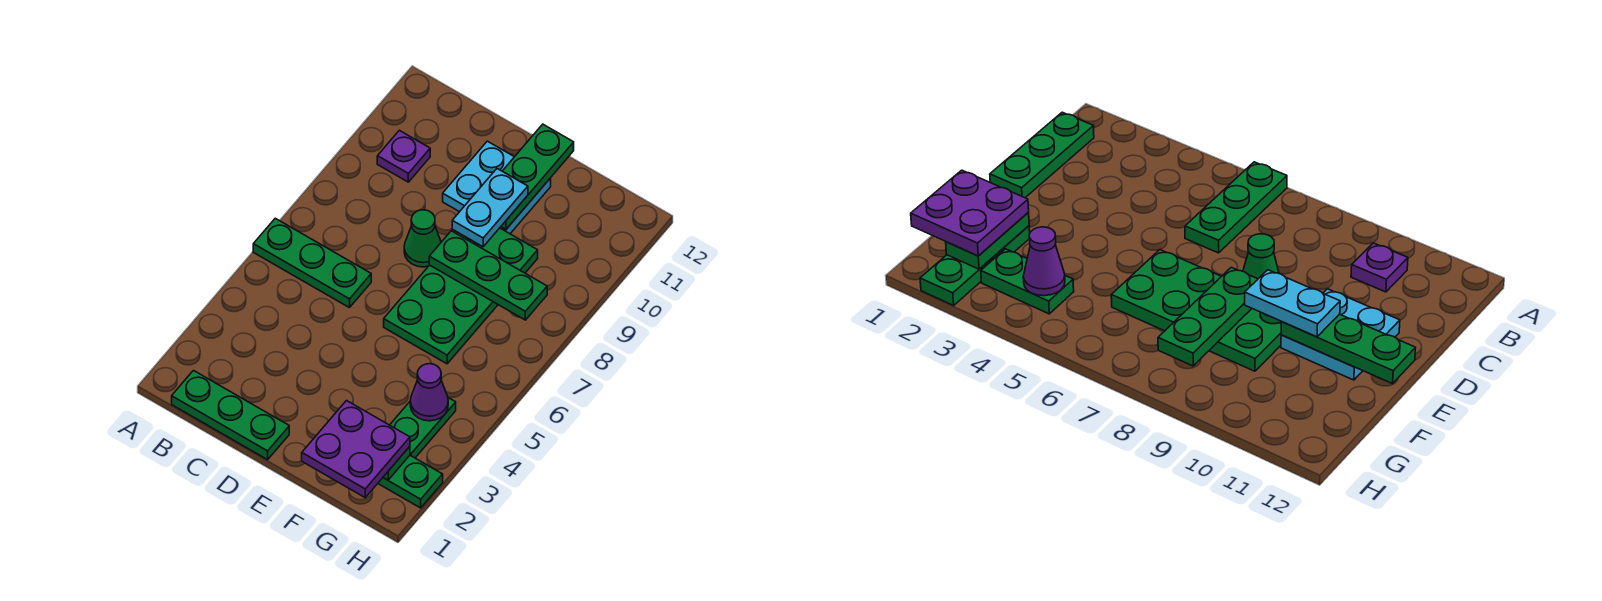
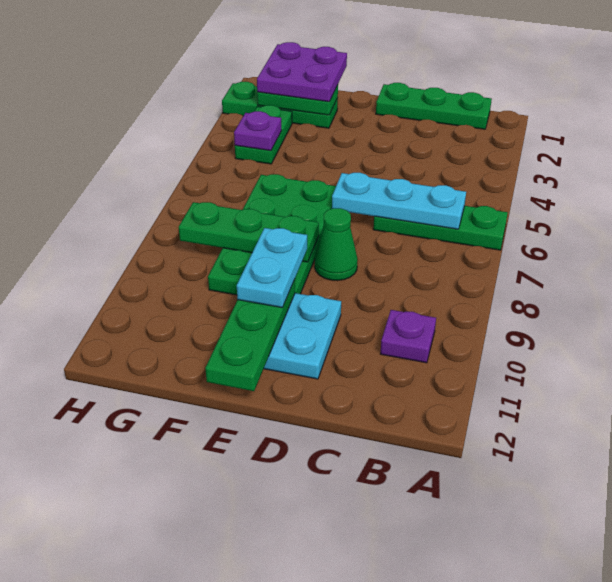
none -> cyan 1x3 plate [332,173,466,229]
purple 1x1 cone [410,364,448,421] -> purple 1x1 plate [234,111,282,151]

